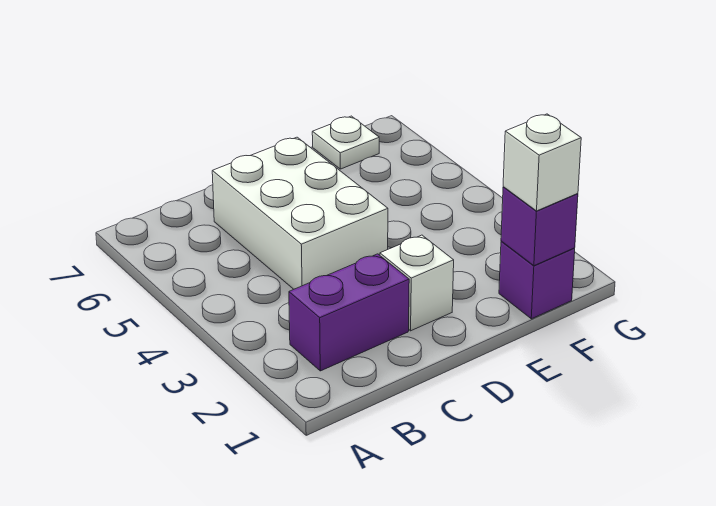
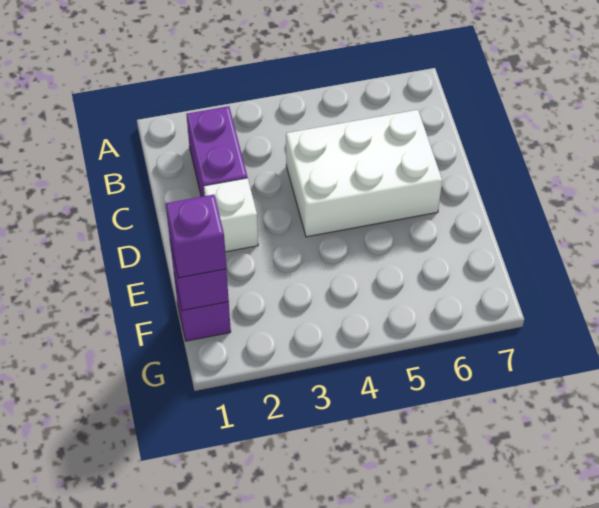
white 1x1 brick [503,114,581,211] -> purple 1x1 brick [166,195,226,278]
white 1x1 plate [312,116,379,169] -> none

